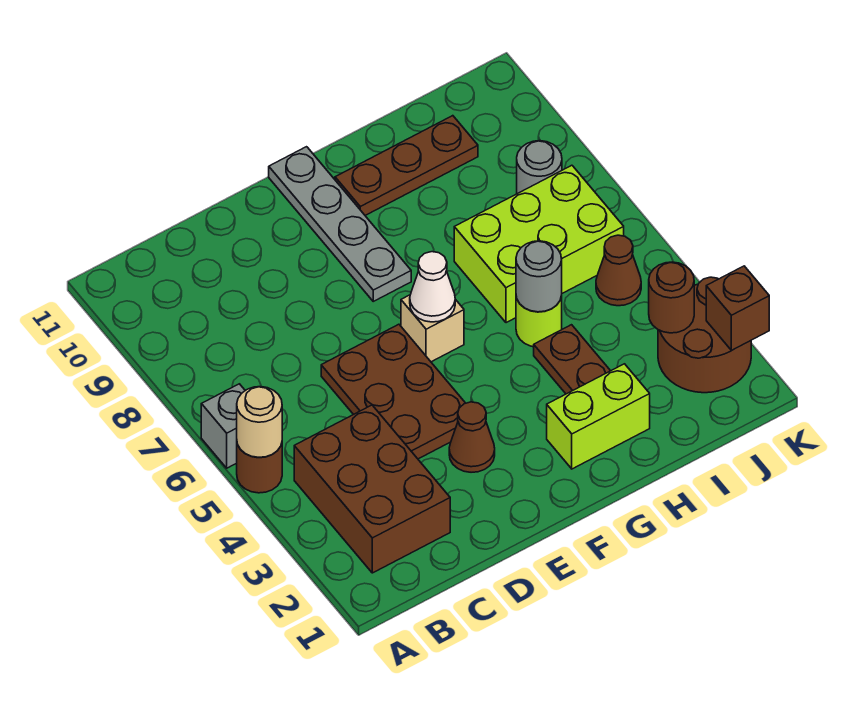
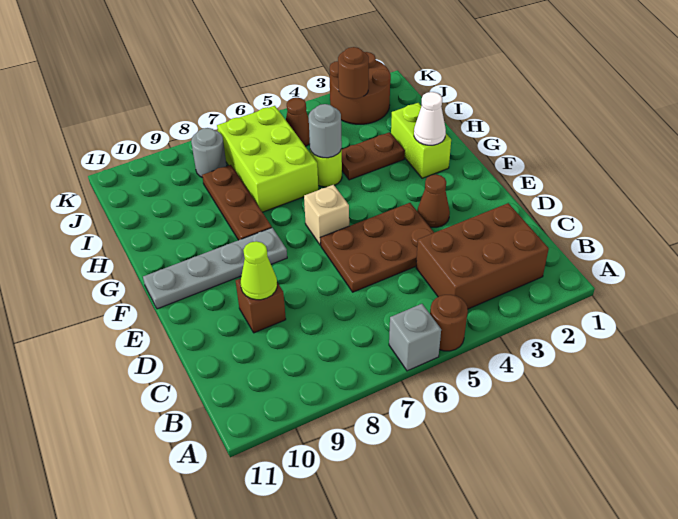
tan 1x1 round brick [237,387,282,457] -> none
none -> lime 1x1 cone [241,241,277,300]
white 1x1 cone [410,252,455,322] -> white 1x1 cone moved to [414,92,446,145]
brown 1x3 plate [335,116,478,215] -> brown 1x3 plate moved to [202,165,272,240]
brown 1x1 brick [706,266,769,351] -> brown 1x1 brick moved to [236,278,286,333]

